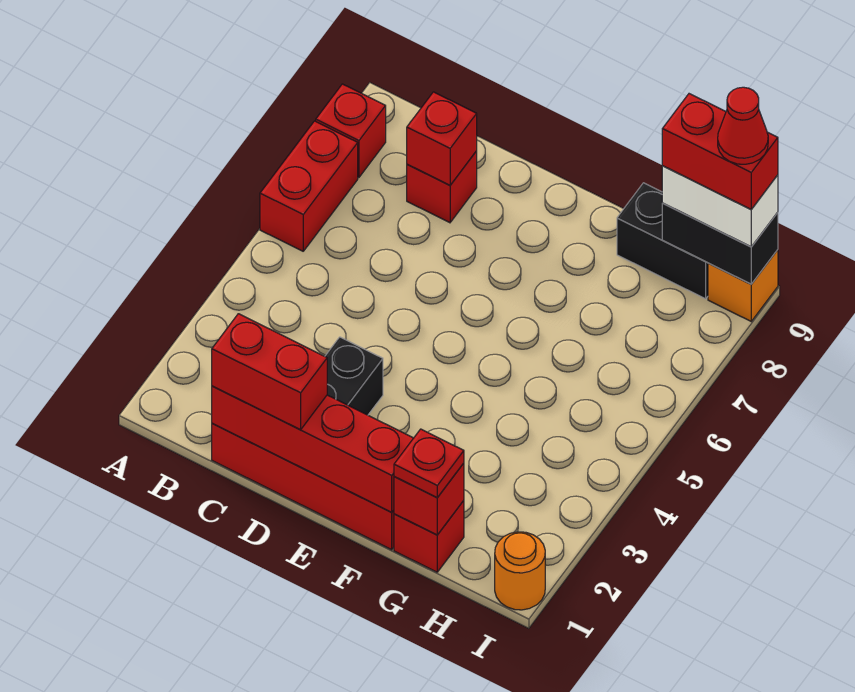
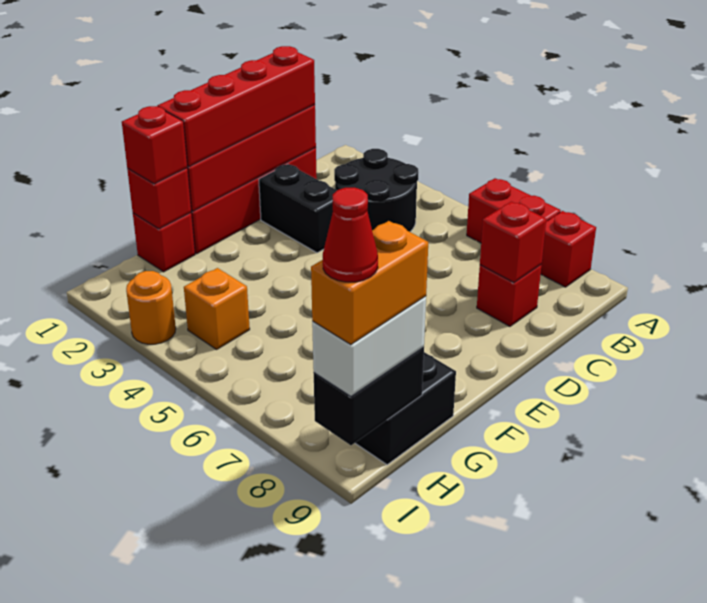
none -> black 2x2 round brick [334,149,419,232]
red 1x2 brick [212,314,327,430] -> red 1x4 brick [158,46,315,167]
red 1x1 plate [394,429,464,498] -> red 1x1 brick [122,106,187,184]
red 1x2 brick [662,94,778,209] -> orange 1x2 brick [311,221,428,345]
orange 1x1 round brick [495,532,545,610] -> orange 1x1 round brick moved to [126,271,176,344]
orange 1x1 brick [708,250,778,321] -> orange 1x1 brick moved to [184,268,250,349]

